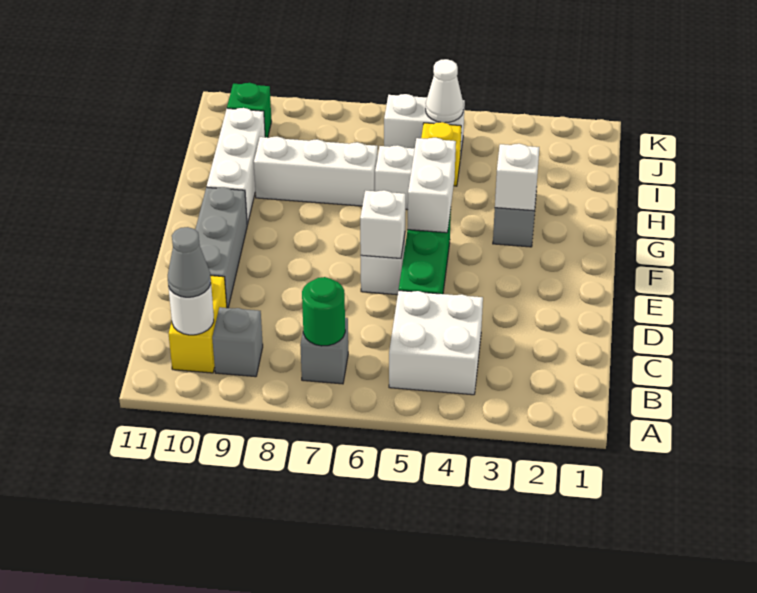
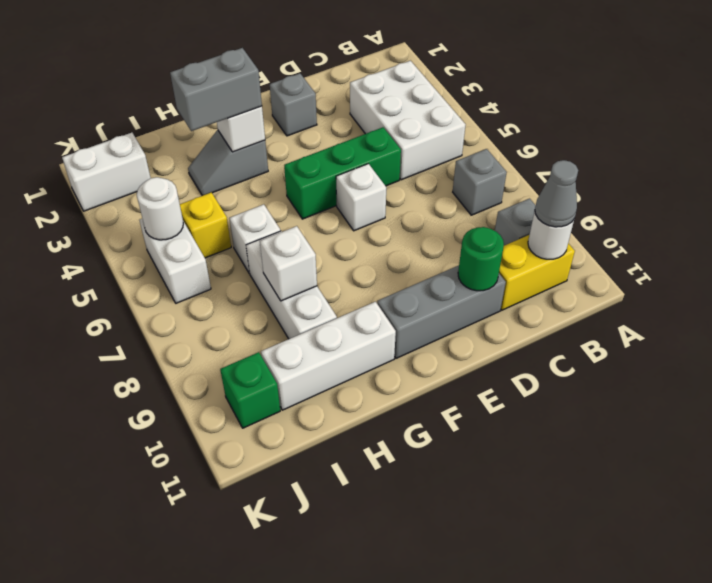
white 2x2 brick [389,291,483,395] -> white 2x3 brick [350,61,466,180]
green 1x1 round brick [302,277,345,346] -> green 1x1 round brick moved to [458,227,504,291]
none -> grey 1x1 brick [270,73,317,136]
white 1x1 brick [360,190,406,258] -> white 1x1 brick moved to [260,226,317,301]
white 1x2 brick [407,138,456,233] -> white 1x2 brick moved to [62,133,151,211]
none -> grey 1x2 brick [170,48,262,131]
white 1x1 cone [426,59,463,123] -> white 1x1 round brick [137,177,183,240]

